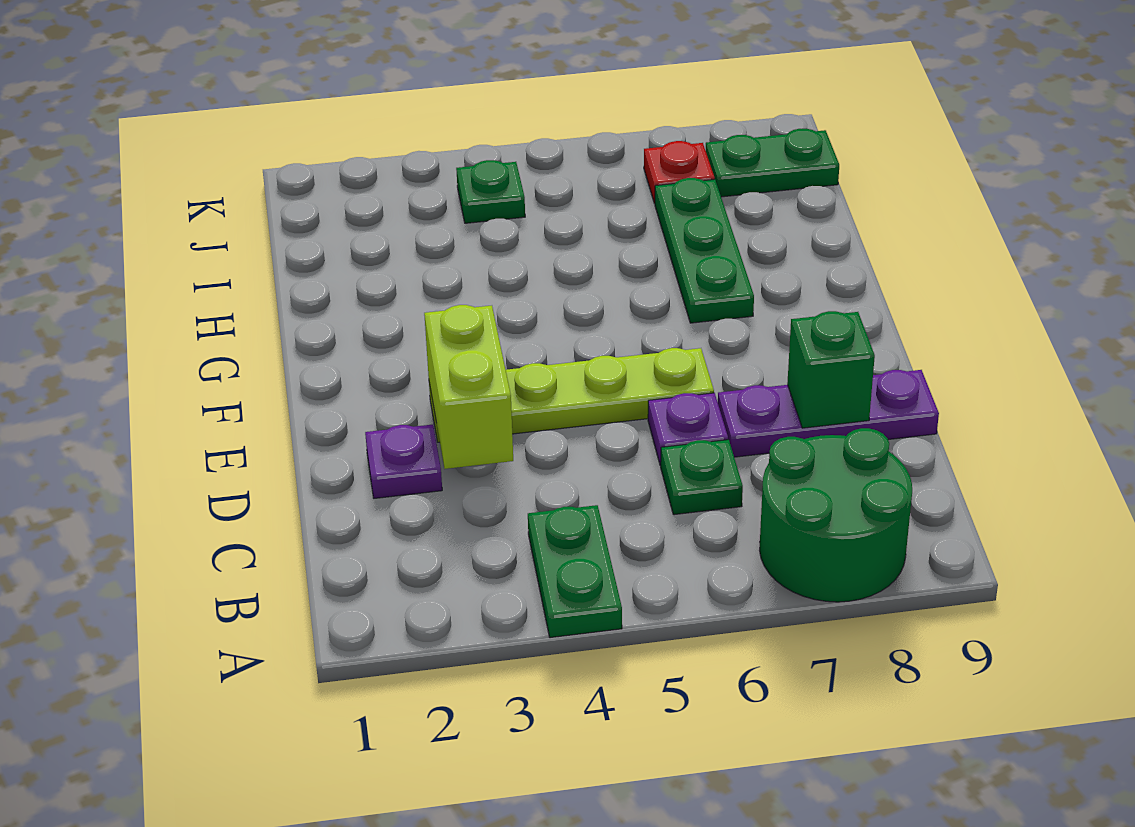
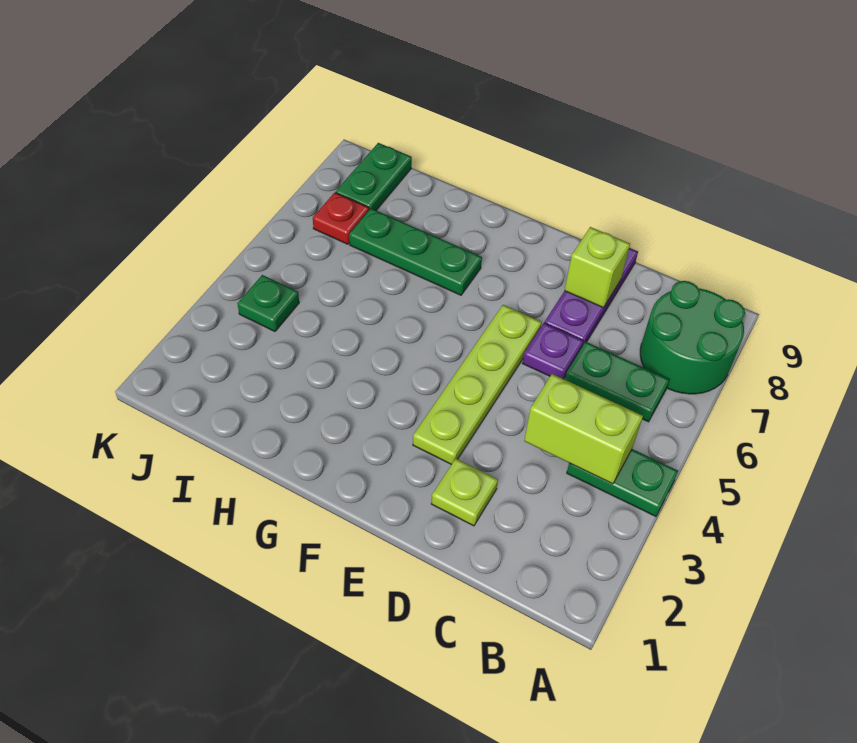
green 1x1 plate [661,440,743,515] -> green 1x2 plate [565,342,670,422]
purple 1x1 plate [365,425,442,498] -> lime 1x1 plate [431,459,498,526]
lime 1x2 brick [424,305,513,469] -> lime 1x2 brick moved to [524,374,643,484]
green 1x1 brick [787,311,875,428] -> lime 1x1 brick [565,227,630,308]

